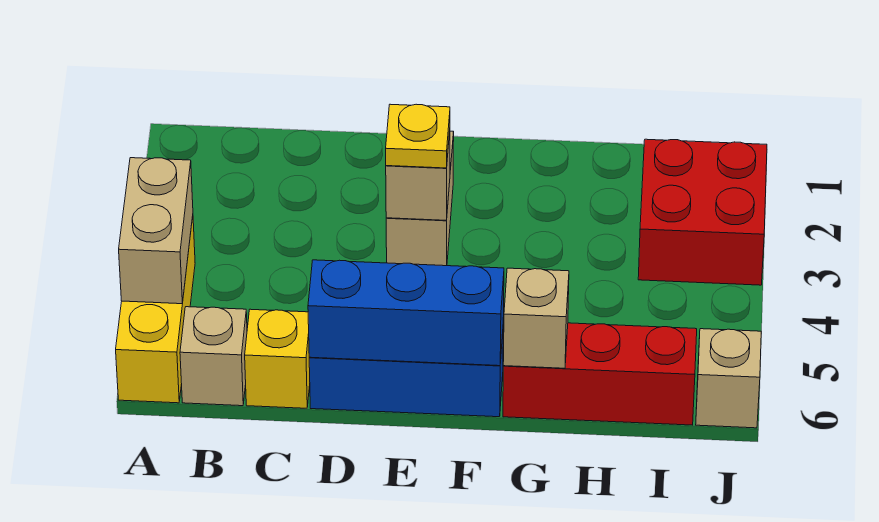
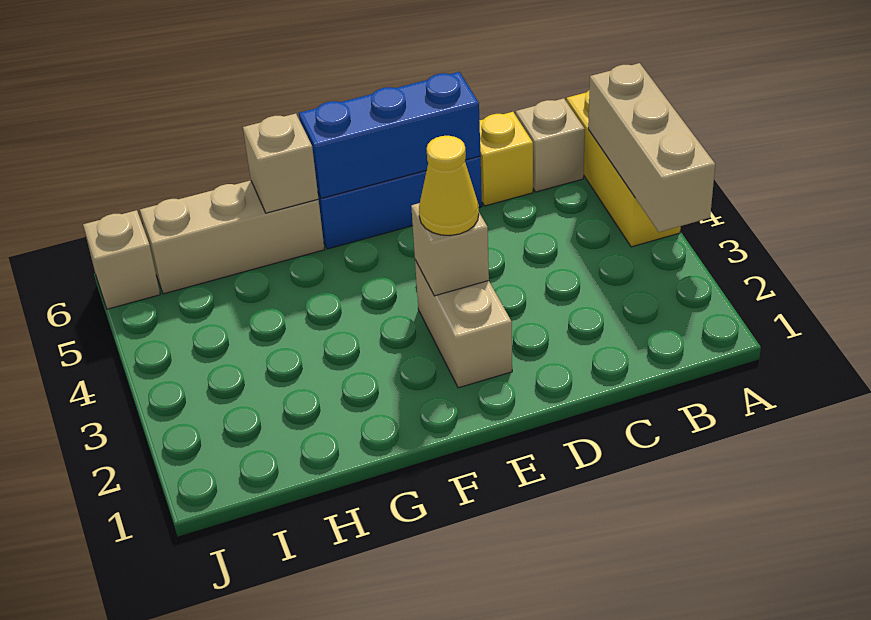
tan 1x2 brick [119,158,193,304] -> tan 1x3 brick [588,63,715,232]
yellow 1x1 plate [386,104,450,168] -> yellow 1x1 cone [419,136,479,236]
red 1x3 brick [503,323,697,425] -> tan 1x3 brick [140,180,324,294]
red 2x2 brick [638,139,767,285] -> none

